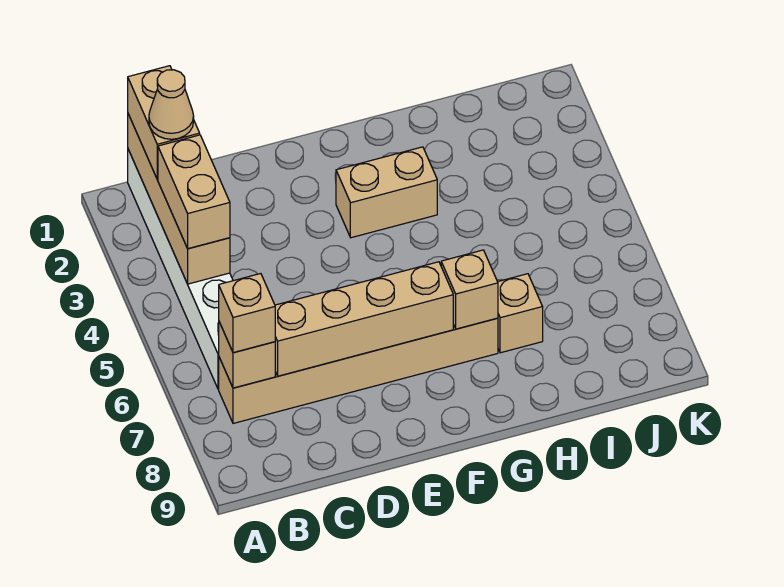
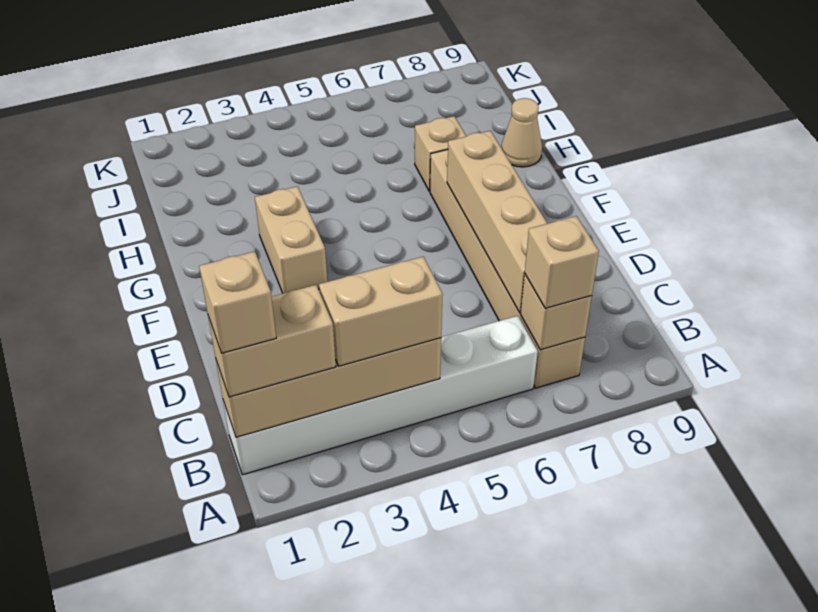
tan 1x1 cone [149,70,194,139] -> tan 1x1 cone moved to [501,98,542,167]
tan 1x1 brick [441,250,498,329] -> tan 1x1 brick moved to [199,251,276,353]

